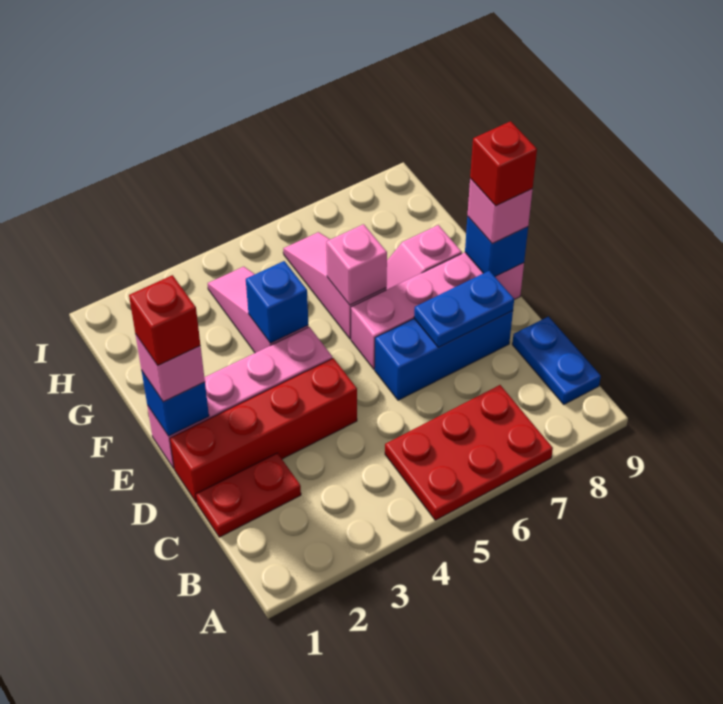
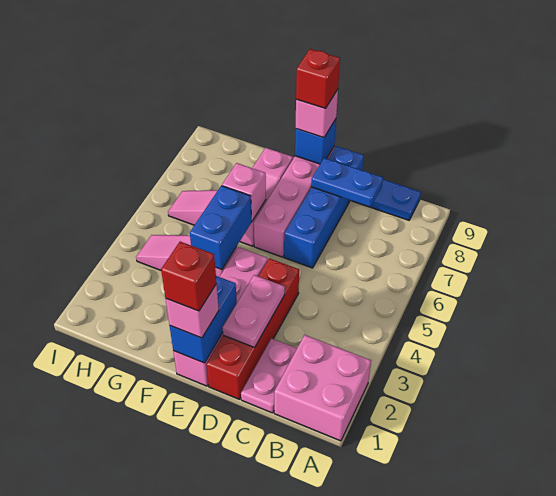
none -> pink 2x2 brick [274,335,371,441]
red 2x3 plate [385,385,553,520] -> none
red 1x2 plate [196,453,301,537] -> pink 1x2 plate [241,338,297,413]
none -> pink 1x2 plate [223,275,285,347]
blue 1x3 brick [375,311,513,400] -> blue 1x4 brick [284,146,364,268]
blue 1x2 plate [414,271,514,347] -> blue 1x2 plate turned to [311,158,383,207]
blue 1x1 brick [142,372,209,436] -> blue 1x2 brick [170,276,237,363]
blue 1x1 brick [246,261,308,343] -> blue 1x2 brick [190,186,252,270]

